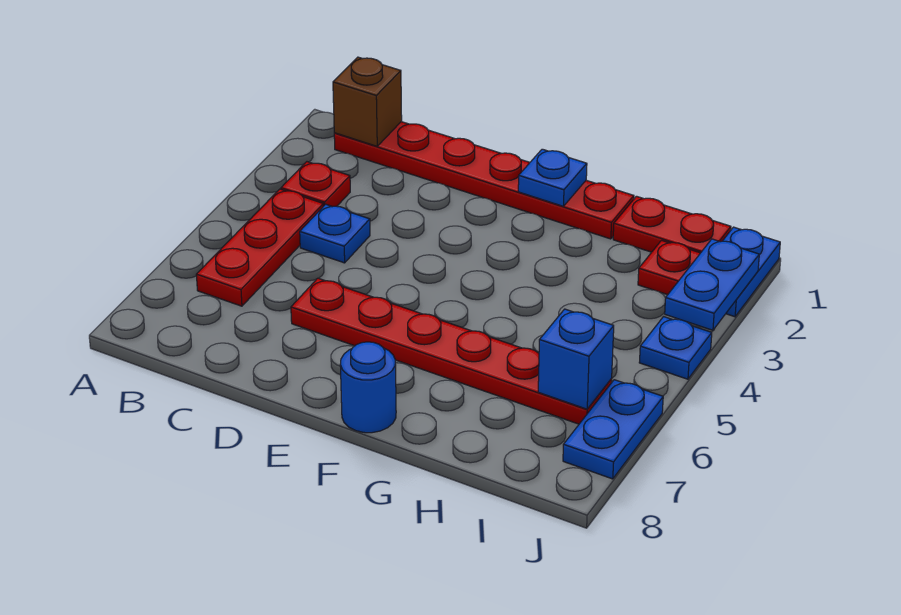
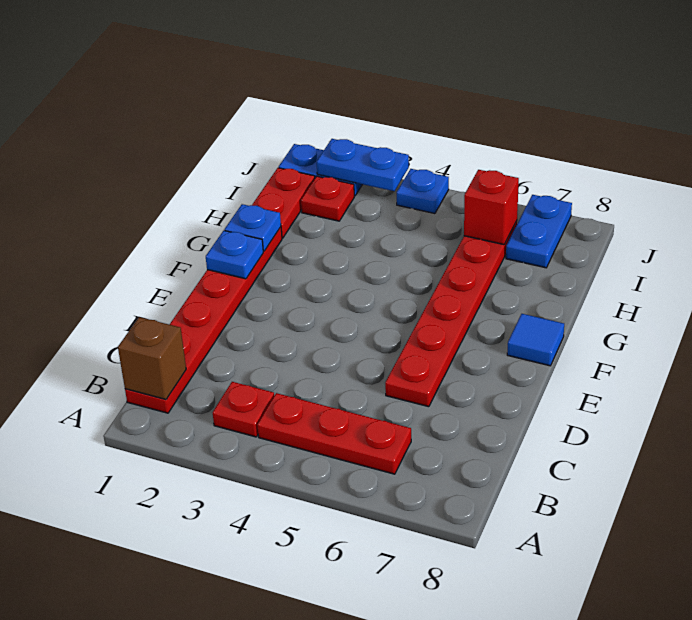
blue 1x1 plate [300,204,370,263] -> blue 1x1 plate moved to [224,204,281,251]
blue 1x1 round brick [340,342,396,433] -> blue 1x1 tile [507,314,564,366]
blue 1x1 brick [538,309,614,409] -> red 1x1 brick [464,170,519,245]
blue 1x2 plate [563,380,663,479] -> blue 1x2 plate turned to [506,195,572,268]

